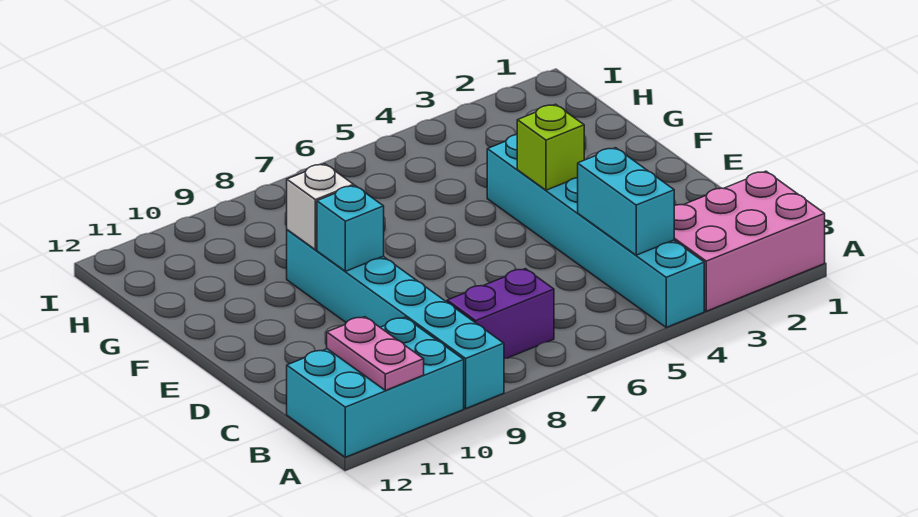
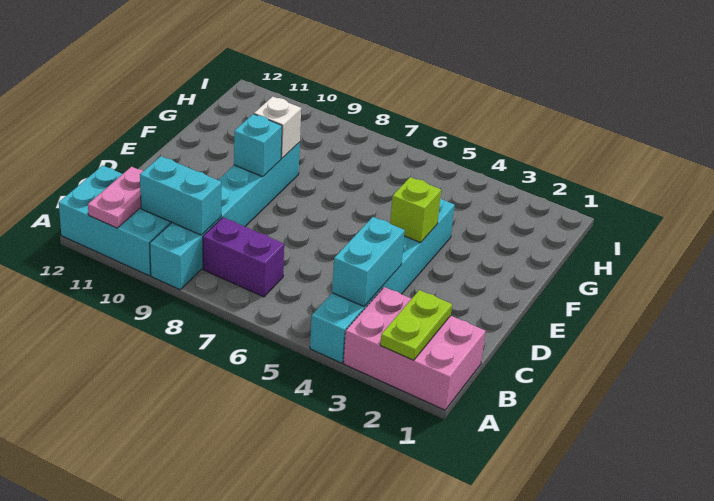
none -> lime 1x2 plate [380,290,452,360]
none -> cyan 1x2 brick [140,156,221,235]

